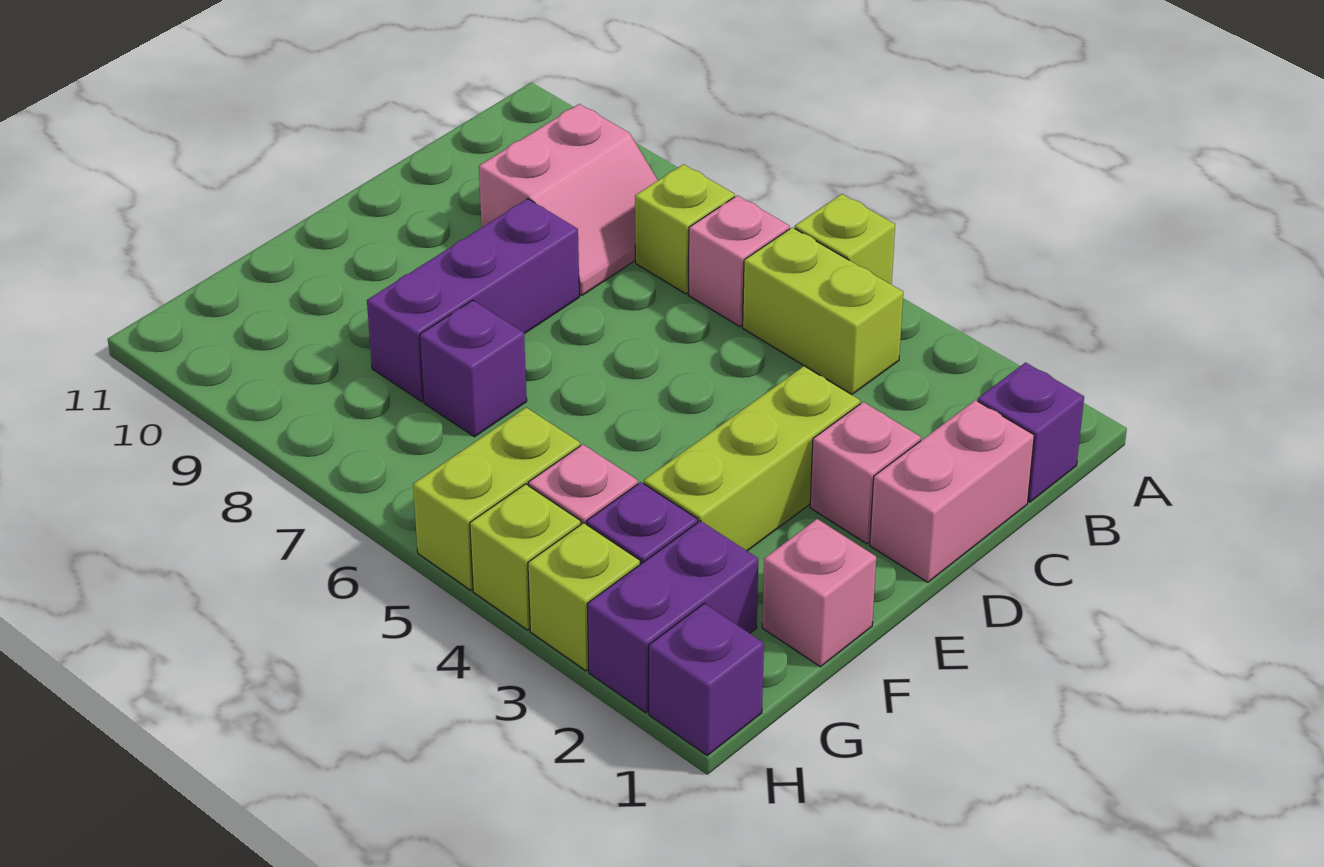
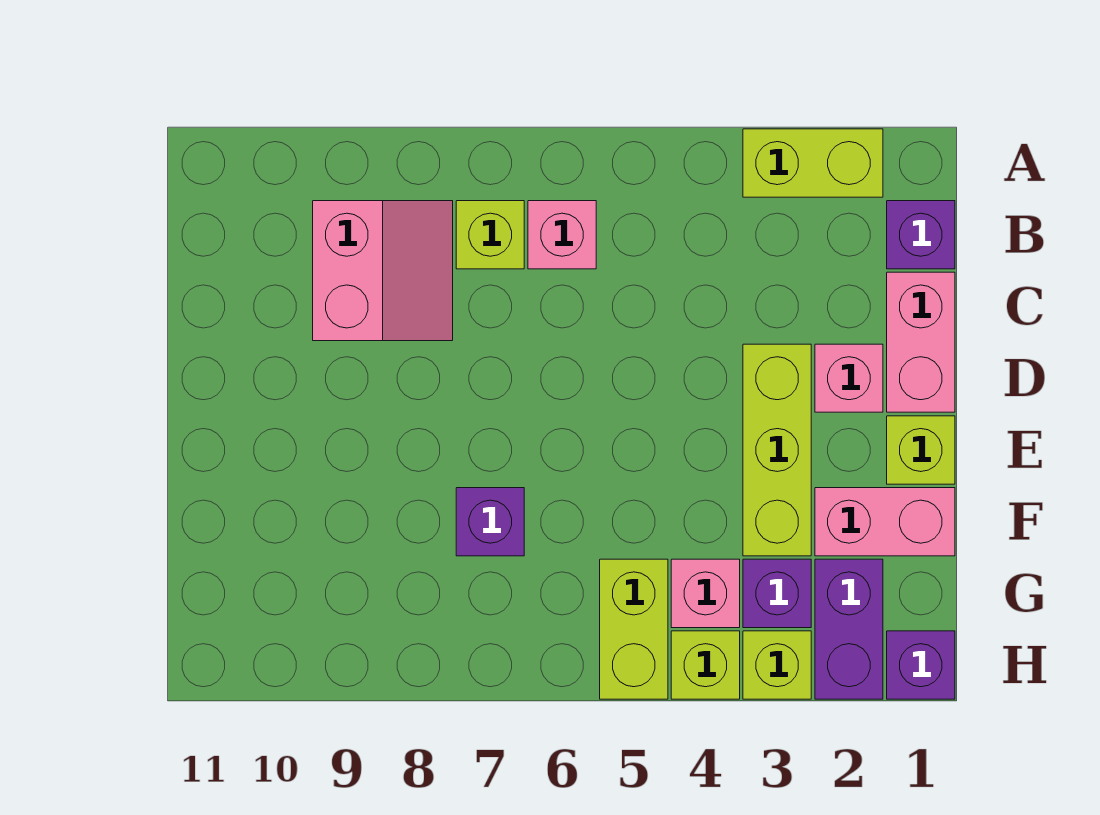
lime 1x1 brick [795,194,895,285] -> lime 1x1 brick moved to [887,416,955,484]
lime 1x2 brick [743,227,903,395] -> lime 1x2 brick moved to [743,129,883,197]
purple 1x3 brick [367,199,579,401] -> none
pink 1x1 brick [762,519,876,667] -> pink 1x2 brick [815,488,955,556]

